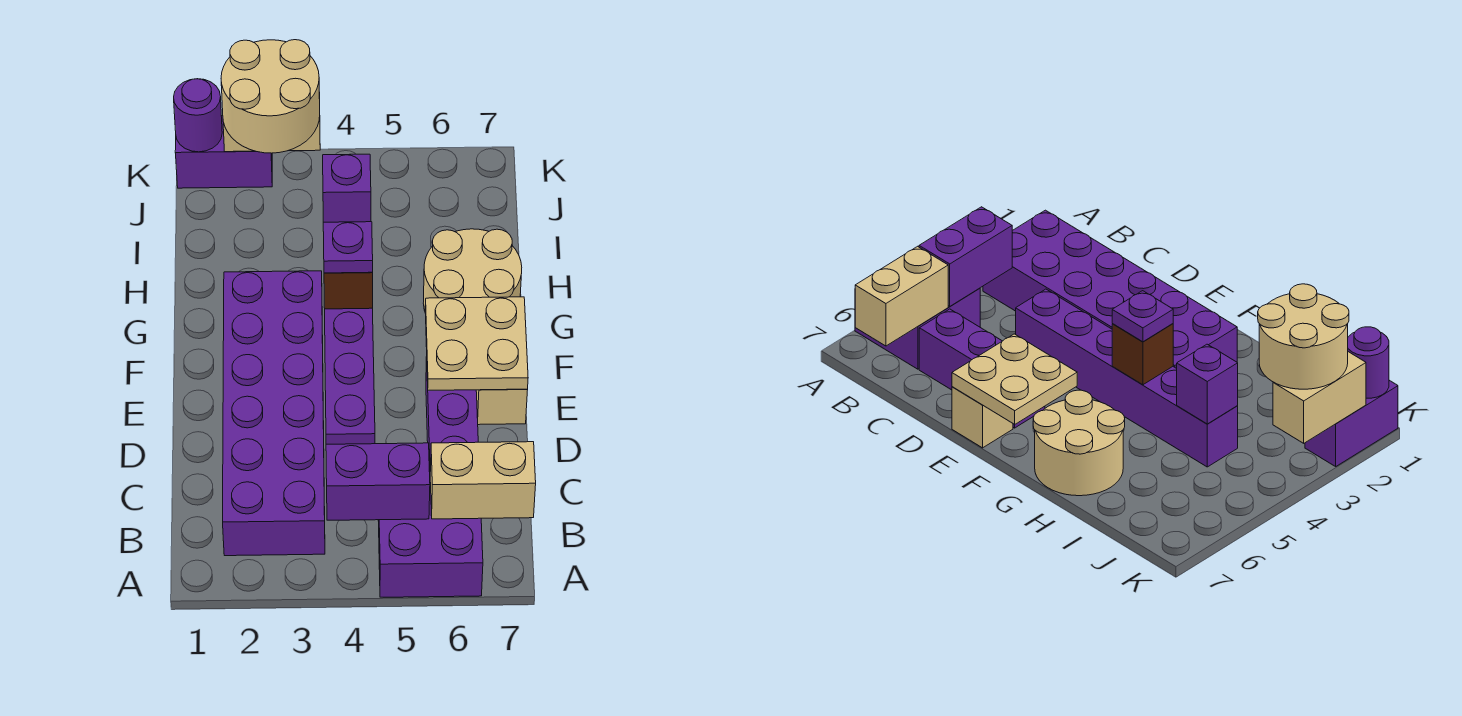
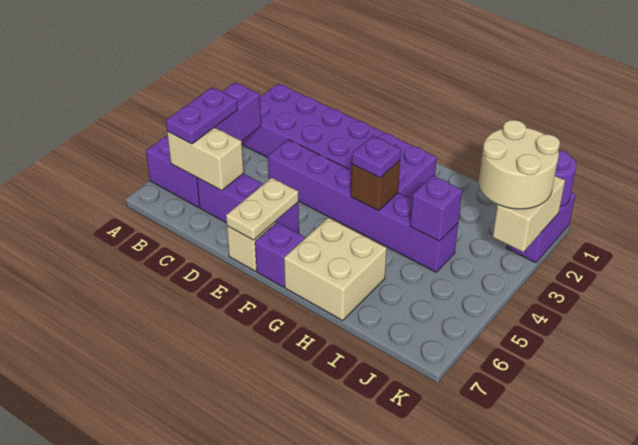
none -> purple 1x2 plate [166,88,238,144]
tan 1x2 brick [430,442,536,519] -> tan 1x2 brick turned to [167,127,244,191]
tan 2x2 plate [425,297,528,390] -> tan 1x2 plate [226,178,298,240]
none -> purple 1x1 brick [255,222,305,287]
tan 2x2 round brick [423,229,522,311] -> tan 2x2 brick [284,218,387,320]

